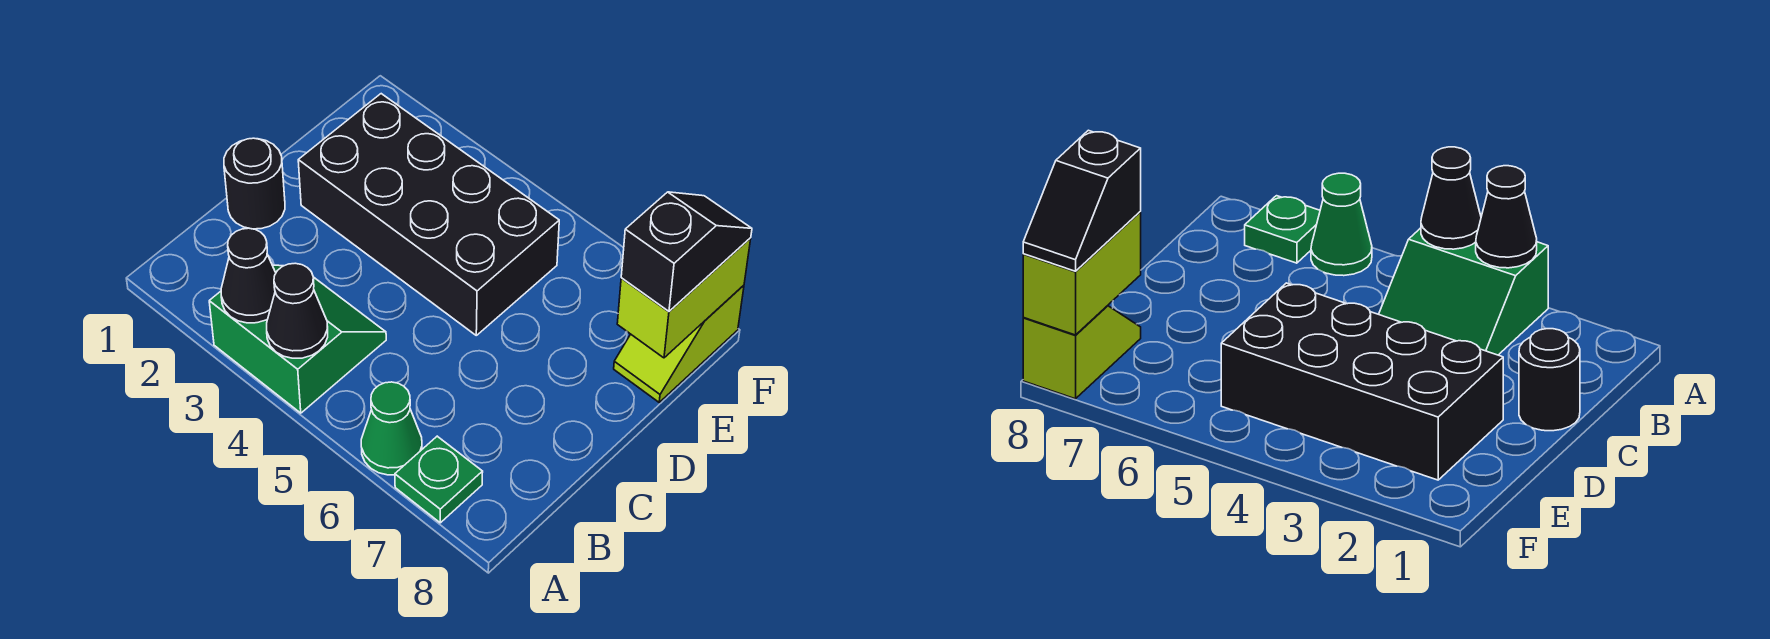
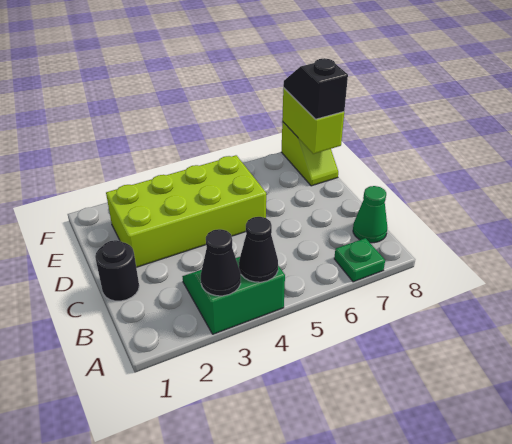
green 1x1 cone [361,382,422,475] -> green 1x1 cone moved to [353,186,387,243]
black 2x4 brick [298,94,559,335] -> lime 2x4 brick [106,155,266,267]

